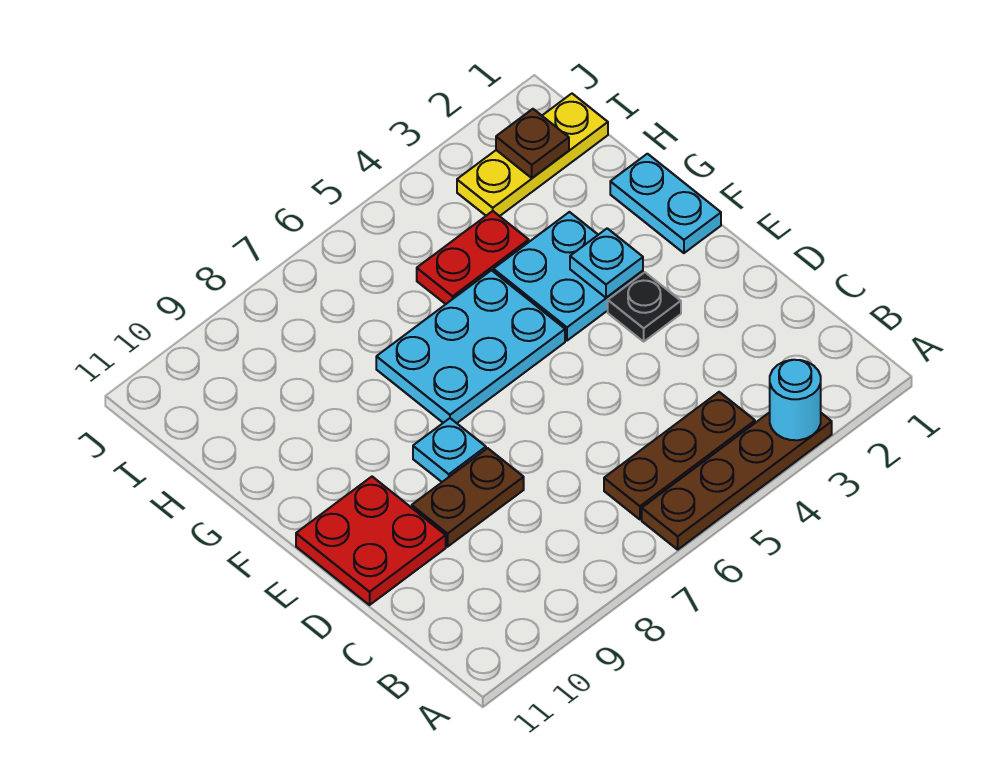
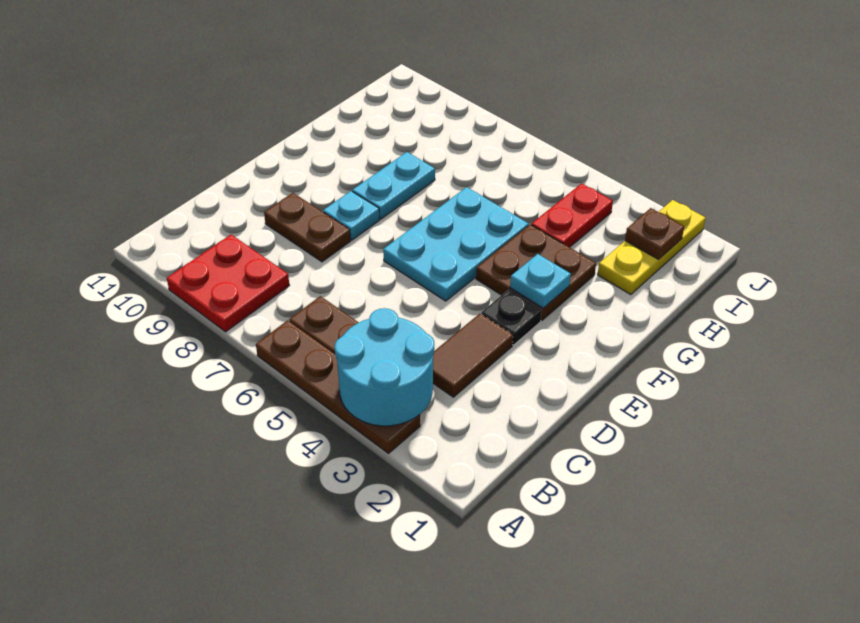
cyan 1x1 round brick [770,360,821,440] -> cyan 2x2 round brick [335,308,434,426]
none -> brown 1x2 tile [433,314,513,397]
red 2x2 plate [296,477,446,605] -> red 2x2 plate moved to [167,235,289,332]
cyan 1x2 plate [610,154,721,253] -> cyan 1x2 plate moved to [352,152,435,219]
cyan 2x2 plate [493,212,643,341] -> brown 2x2 plate [476,225,596,320]
cyan 2x3 plate [376,270,565,423] -> cyan 2x3 plate turned to [383,187,529,301]
red 1x2 plate [417,211,529,304] -> red 1x2 plate turned to [531,183,613,247]
yellow 1x3 plate [457,94,608,216] -> yellow 1x3 plate turned to [598,200,706,295]

